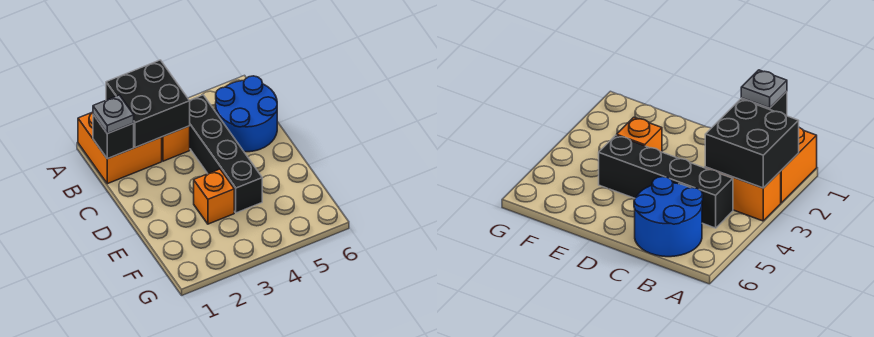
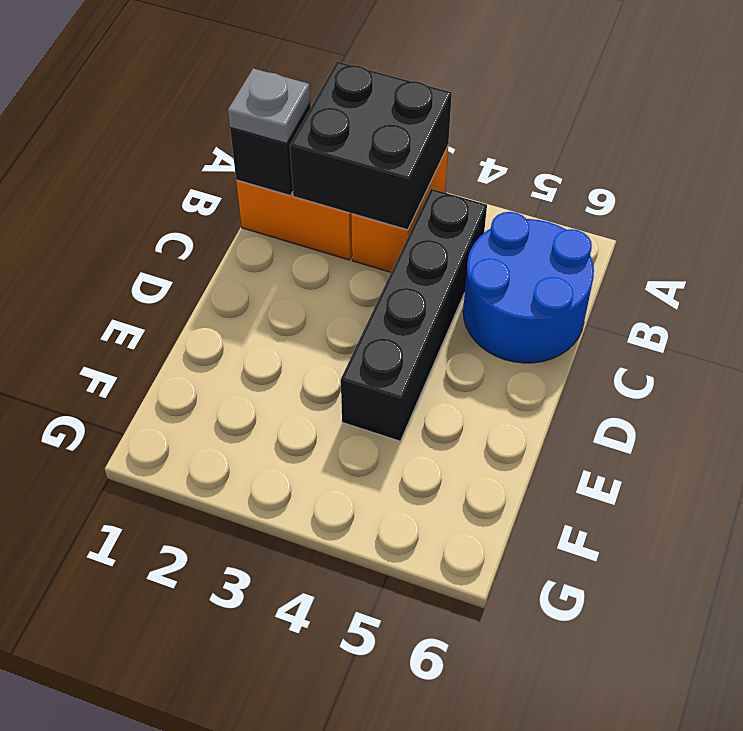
orange 1x1 brick [194,169,234,224] -> none

